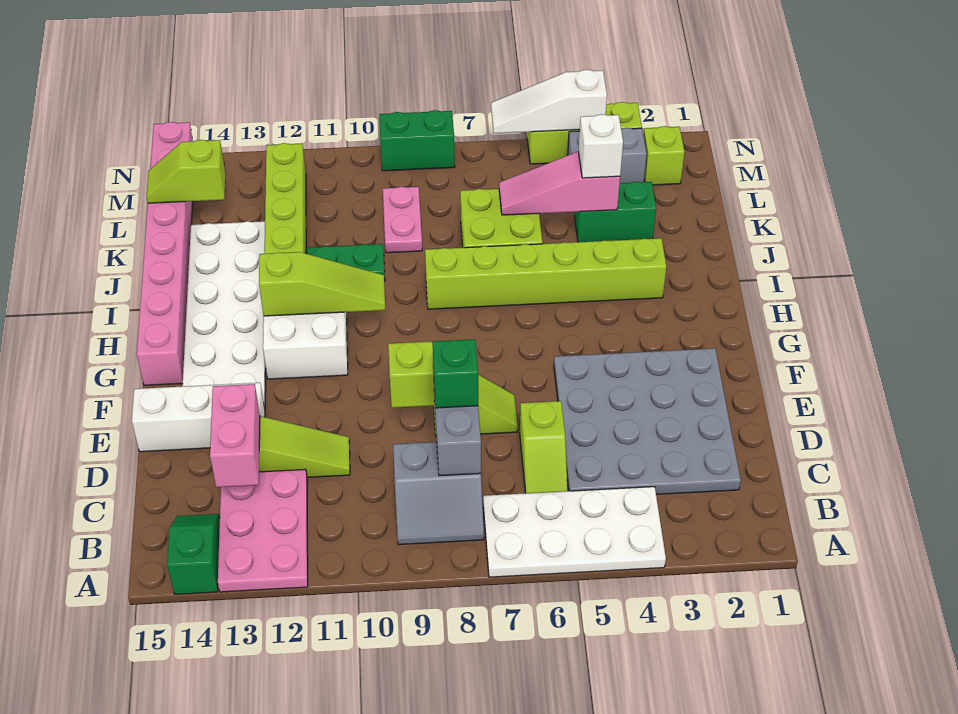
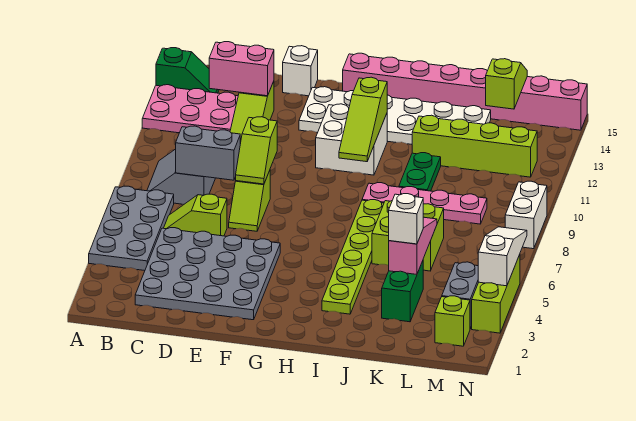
white 2x4 plate [483,487,666,577] -> grey 2x4 plate [89,186,174,271]
green 1x1 brick [433,339,478,408] -> none
white 1x3 brick [132,383,265,452] -> white 1x1 brick [283,46,318,96]
lime 1x6 brick [425,238,666,309] -> lime 1x6 plate [322,200,384,314]
pink 1x2 plate [383,187,422,253] -> pink 1x4 plate [362,182,487,224]
green 1x2 brick [379,110,455,171] -> white 1x2 brick [505,181,547,249]

